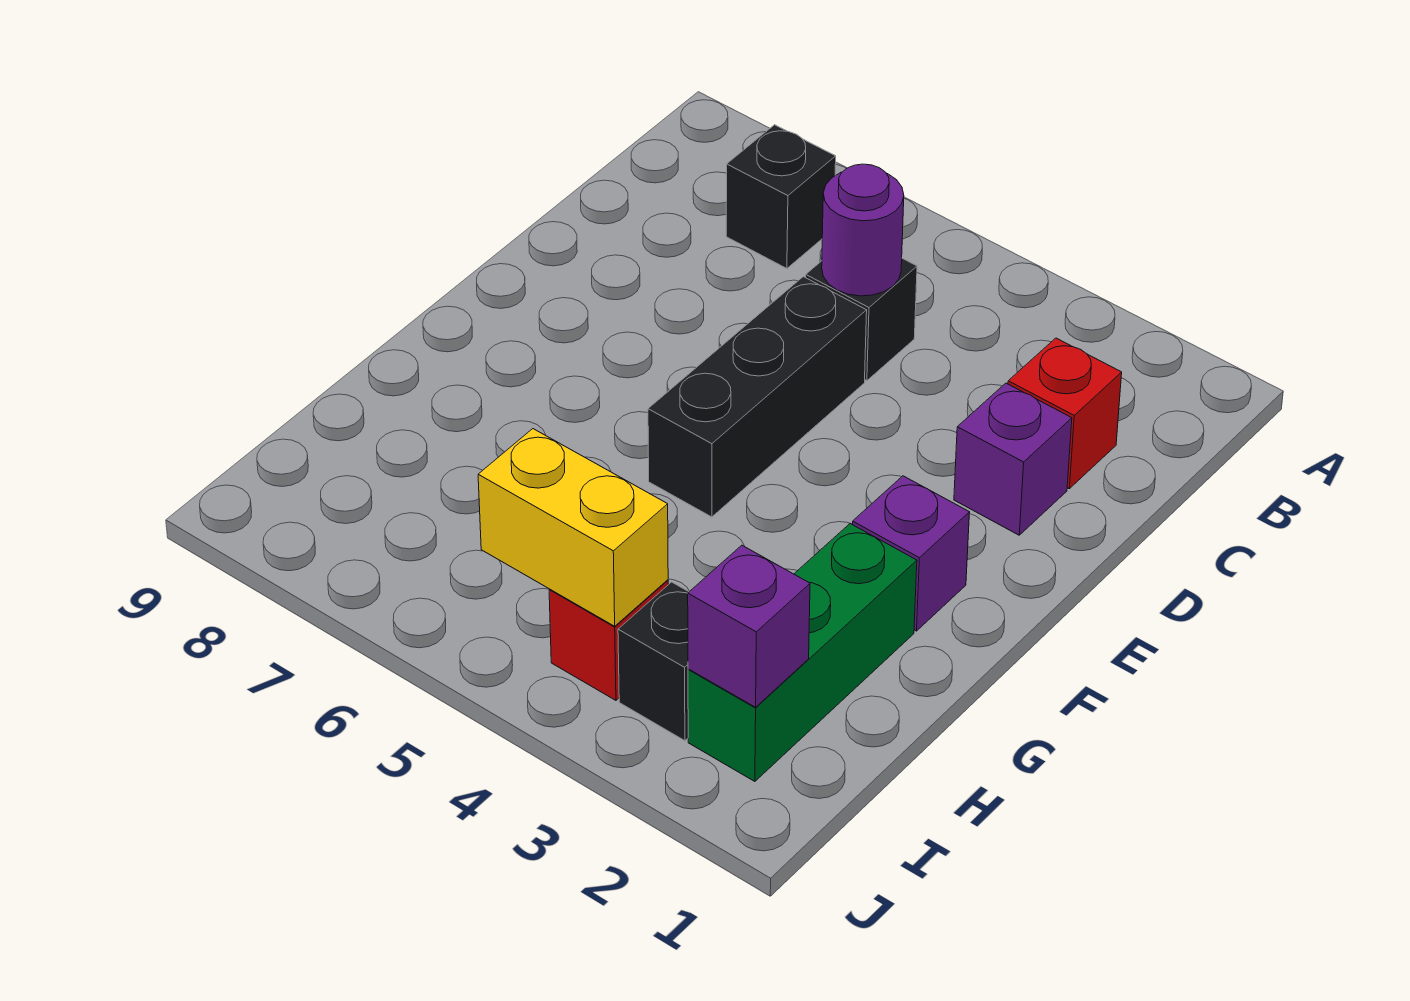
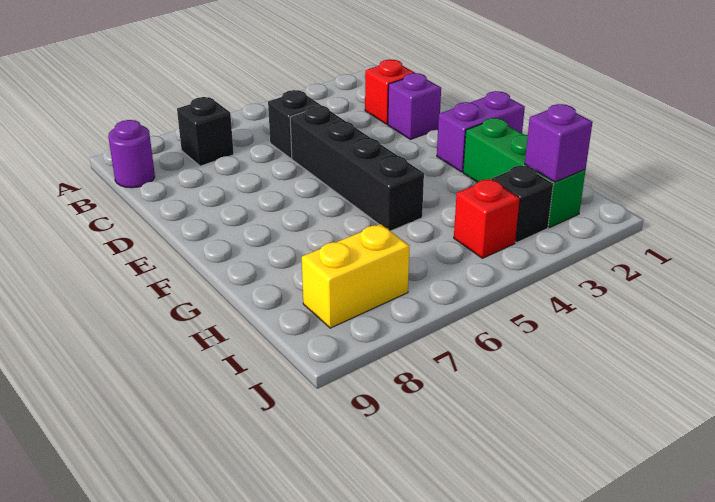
purple 1x1 round brick [822,164,904,296] -> purple 1x1 round brick moved to [108,120,155,188]
black 1x3 brick [648,277,867,517] -> black 1x4 brick [290,105,424,231]
purple 1x1 brick [852,476,970,631] -> purple 1x2 brick [437,91,525,172]
yellow 1x2 brick [478,429,668,626] -> yellow 1x2 brick moved to [302,224,409,328]

